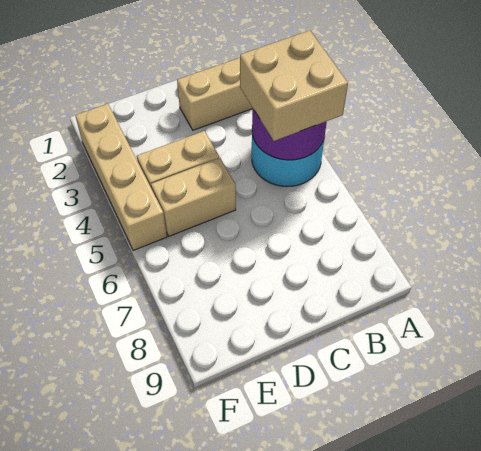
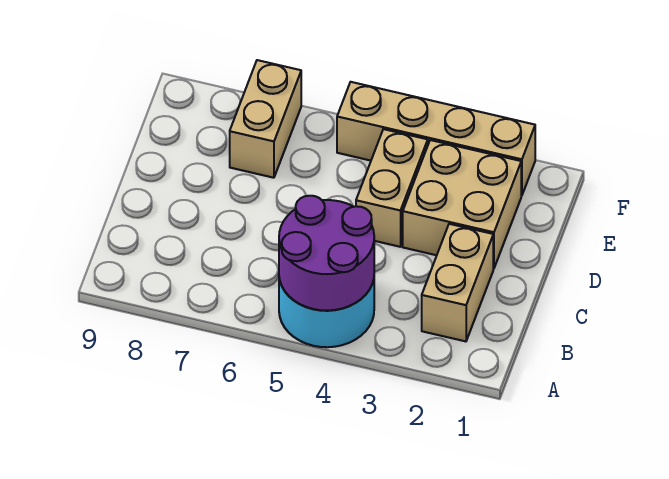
tan 2x2 brick [240,30,348,141] -> tan 2x2 brick moved to [403,140,521,269]
tan 1x2 brick [151,158,236,236] -> tan 1x2 brick moved to [230,60,301,178]

